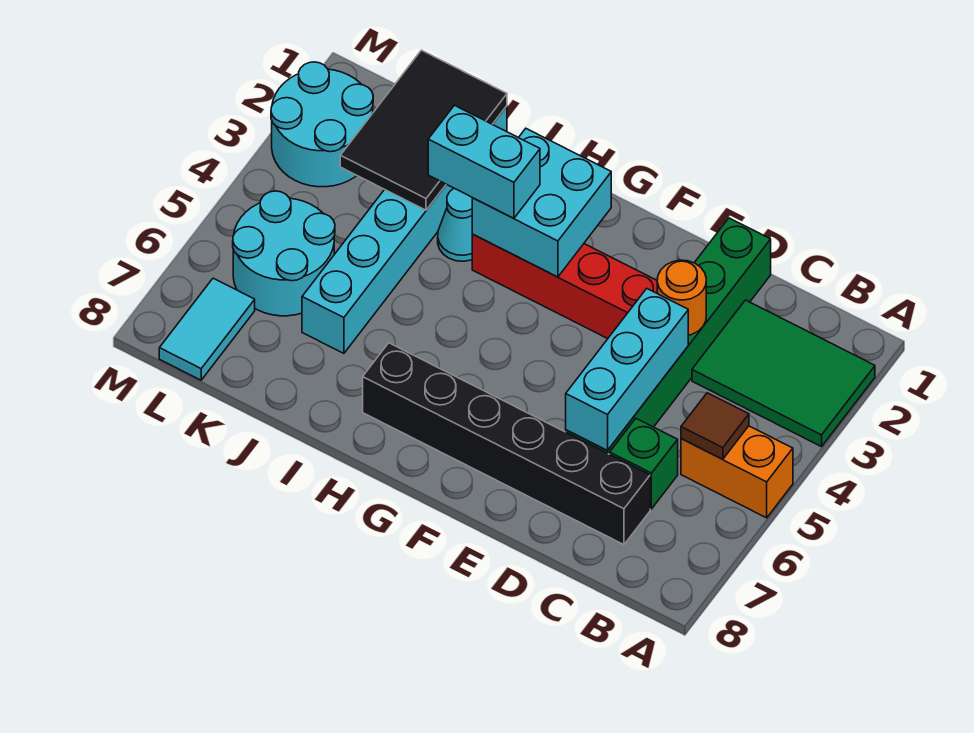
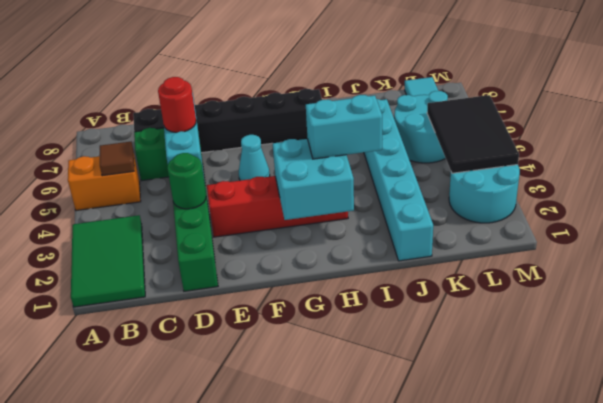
green 2x3 tile [692,300,875,447] -> green 2x3 tile turned to [71,215,145,307]
orange 1x1 round brick [657,260,706,335] -> green 1x1 round brick [167,153,206,209]
none -> red 1x1 round brick [158,77,196,132]
cyan 1x1 cone [438,188,472,261] -> cyan 1x1 cone moved to [239,135,270,181]
black 2x3 tile [340,50,507,210] -> black 2x3 tile moved to [427,95,519,173]

